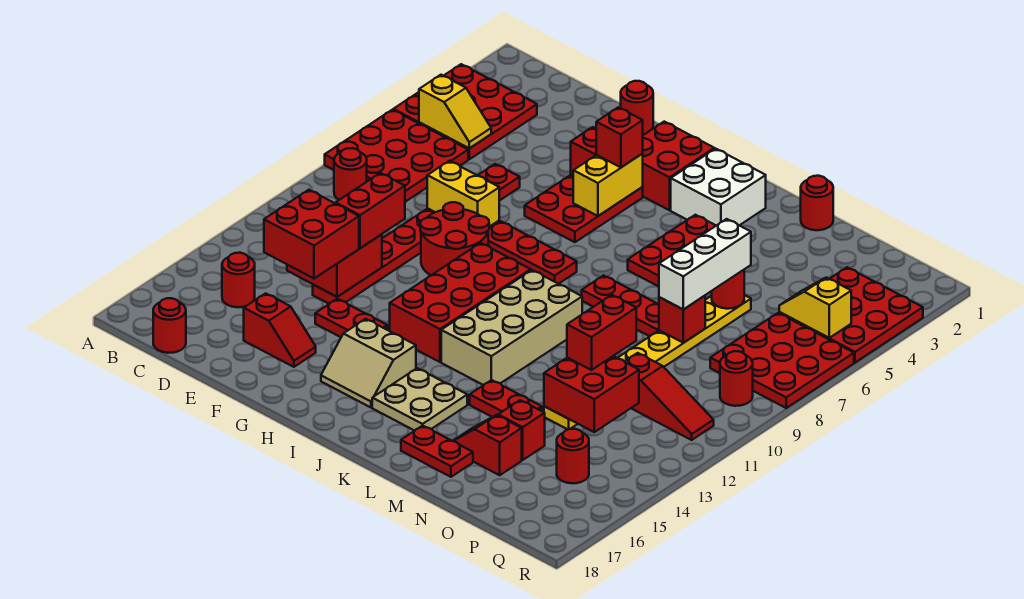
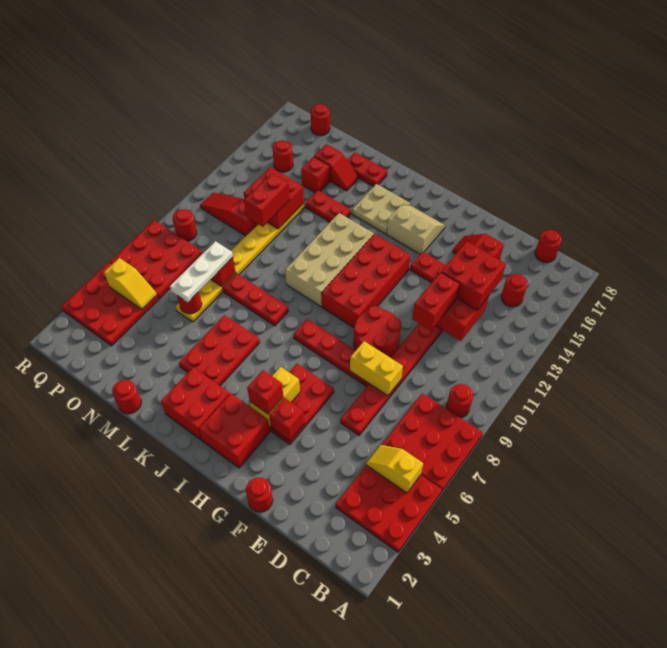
white 2x2 brick [671,149,766,226] -> red 2x2 brick [161,367,230,440]
white 1x3 brick [659,219,751,309] -> white 1x3 plate [170,241,233,302]
none -> red 1x1 round brick [311,104,330,136]

